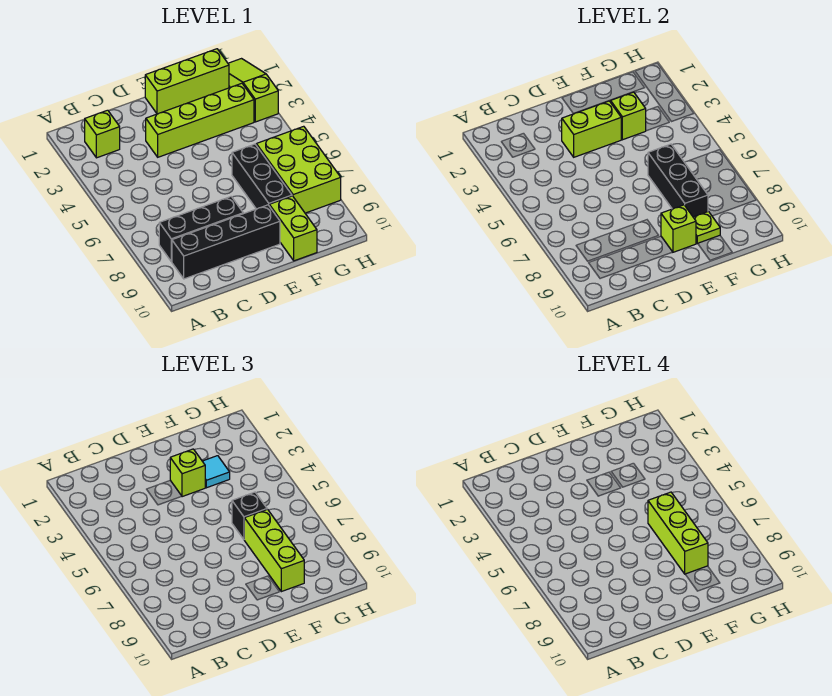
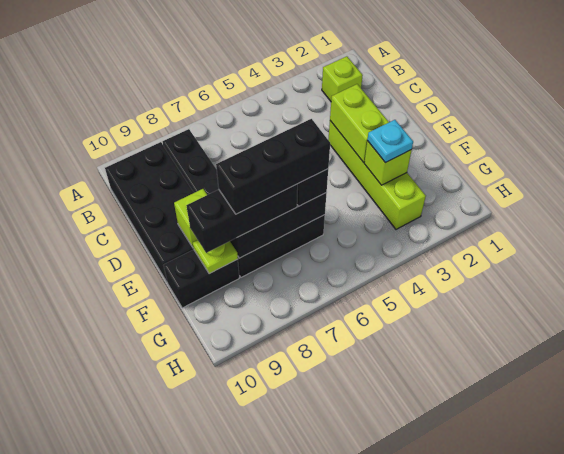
black 1x4 brick [172,205,280,279] -> black 2x4 brick [105,142,194,282]
lime 1x3 brick [145,49,229,114] -> none
lime 1x1 brick [170,449,205,497] -> none
cyan 1x1 tile [202,456,230,488] -> cyan 1x1 plate [367,120,413,163]
lime 1x3 brick [648,492,708,574] -> black 1x3 brick [216,119,330,214]
lime 1x3 brick [244,509,304,592] -> black 1x3 brick [186,184,298,253]
lime 1x2 brick [269,196,317,261] -> black 1x2 brick [164,250,239,308]
lime 2x3 brick [256,126,341,213] -> none
lime 1x3 slope [228,59,278,122] -> none

